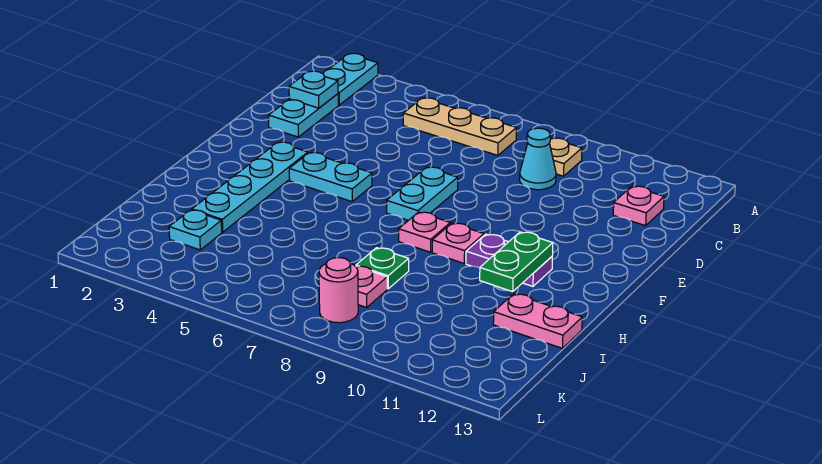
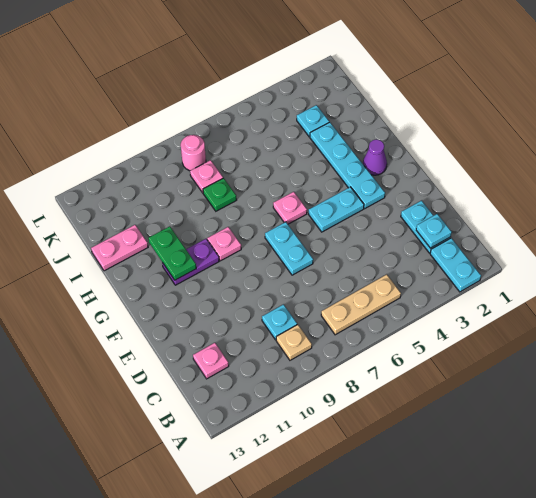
cyan 1x1 cone [520,128,556,190] -> cyan 1x1 plate [262,304,297,340]
none -> purple 1x1 cone [363,139,387,175]
pink 1x1 plate [399,212,450,252] -> pink 1x1 plate moved to [273,192,307,224]

